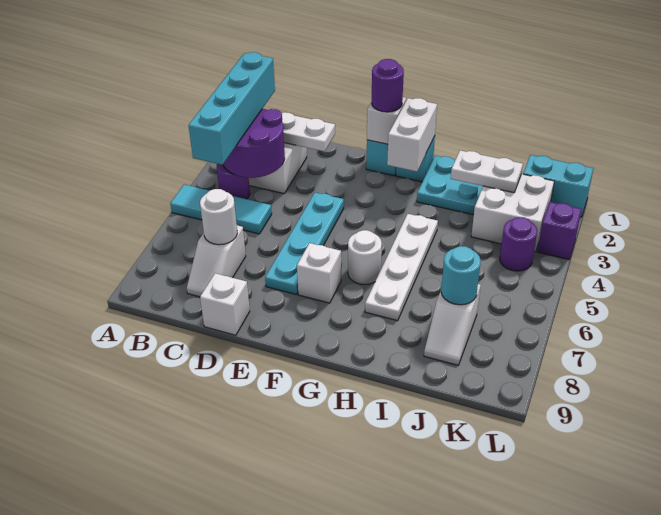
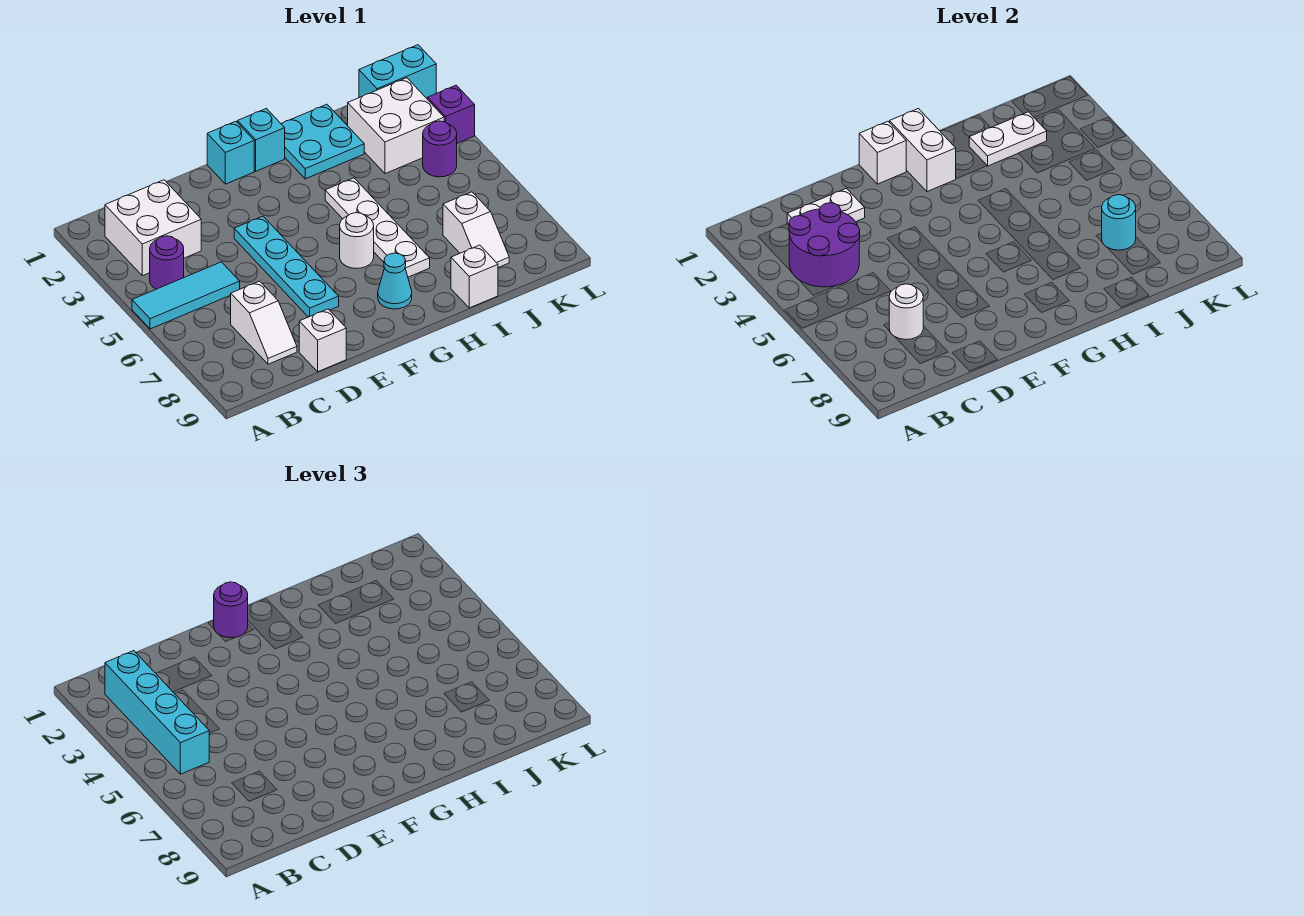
white 1x1 brick [297,243,341,303] -> white 1x1 brick moved to [451,245,498,308]
none -> cyan 1x1 cone [378,253,412,309]

